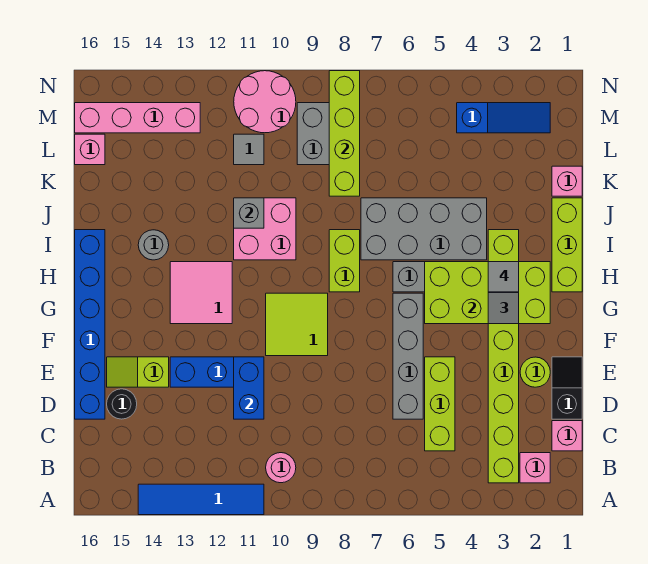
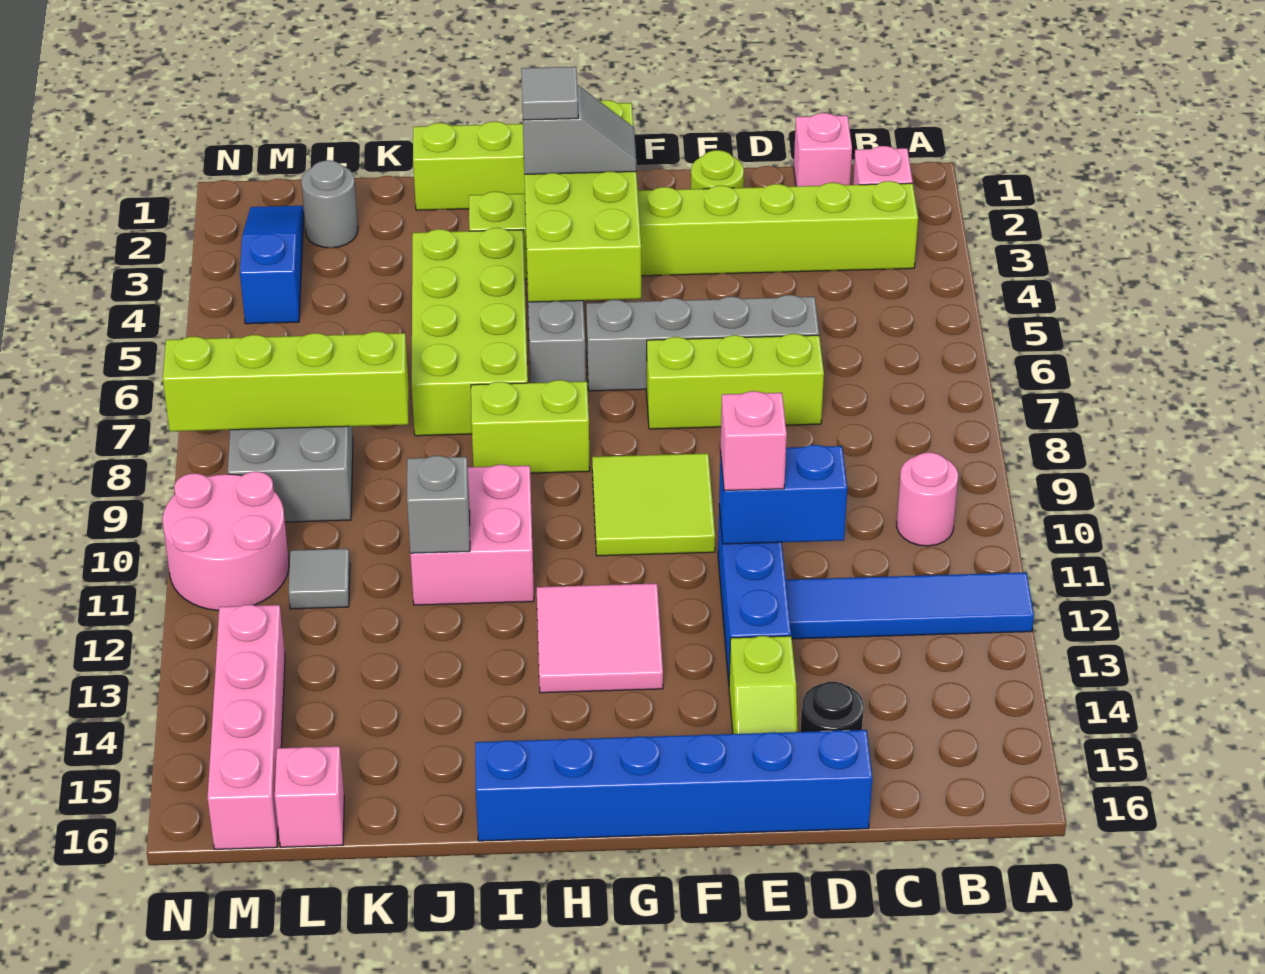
blue 1x4 tile [138,484,264,515] -> blue 1x4 tile turned to [786,573,1034,639]
lime 1x3 brick [425,357,455,451] -> lime 1x3 brick moved to [646,334,824,429]
black 1x2 slope [552,357,582,419] -> none
grey 2x4 brick [361,198,487,260] -> lime 2x4 brick [412,228,528,436]
grey 1x1 round brick [138,230,169,260] -> grey 1x1 round brick moved to [301,160,358,248]
pink 1x1 brick [552,166,582,196] -> pink 1x1 brick moved to [721,391,787,491]

